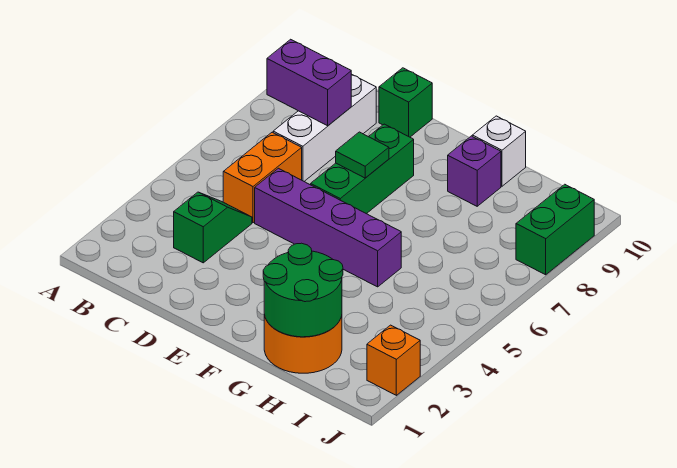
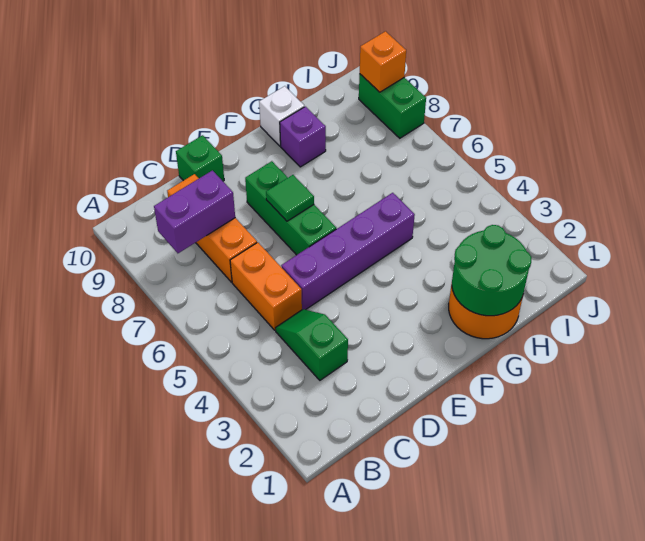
white 1x3 brick [273,74,376,181] -> orange 1x3 brick [167,174,257,282]
orange 1x1 brick [367,325,420,395] -> orange 1x1 brick moved to [360,31,406,92]

